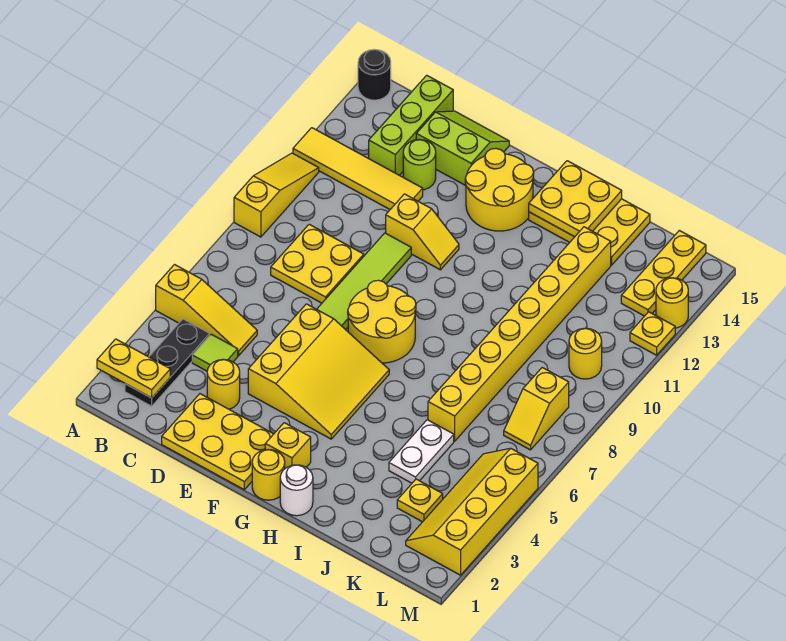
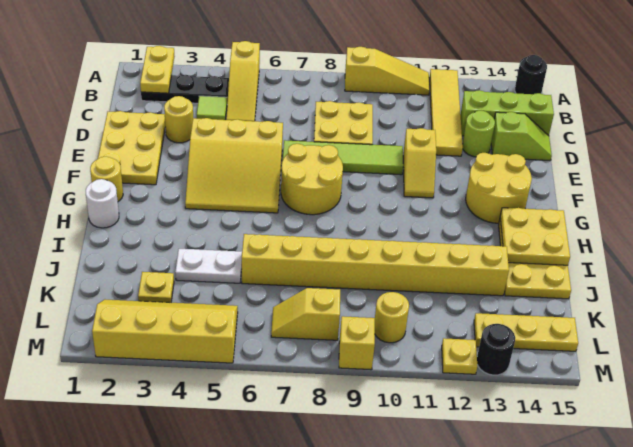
lime 2x2 slope [416,111,509,186] -> lime 1x2 slope [491,112,552,161]
yellow 1x1 brick [265,423,311,468] -> yellow 1x1 brick moved to [339,316,375,370]
yellow 1x1 round brick [656,278,688,328] -> black 1x1 round brick [477,324,515,375]

